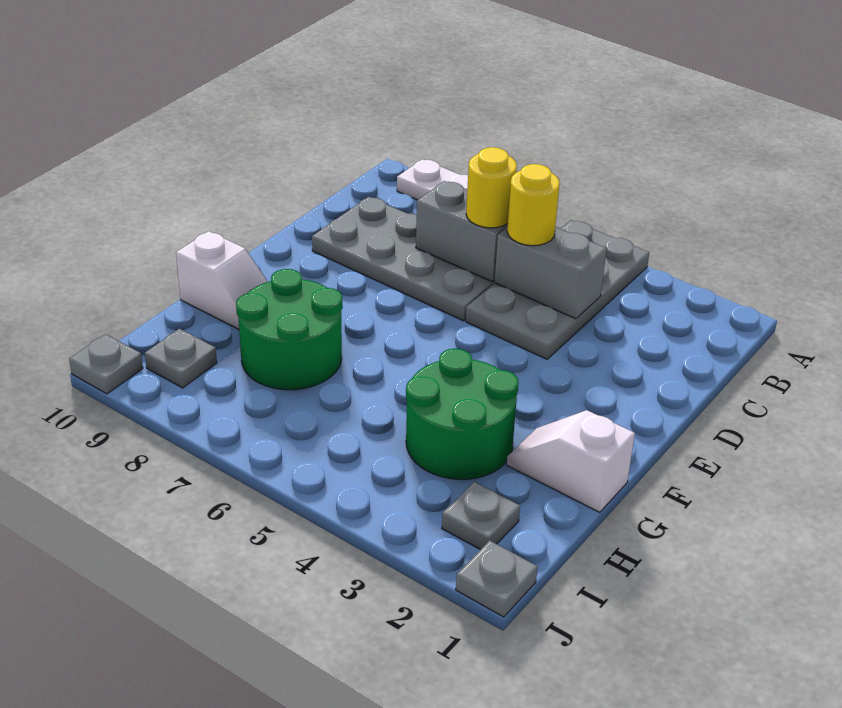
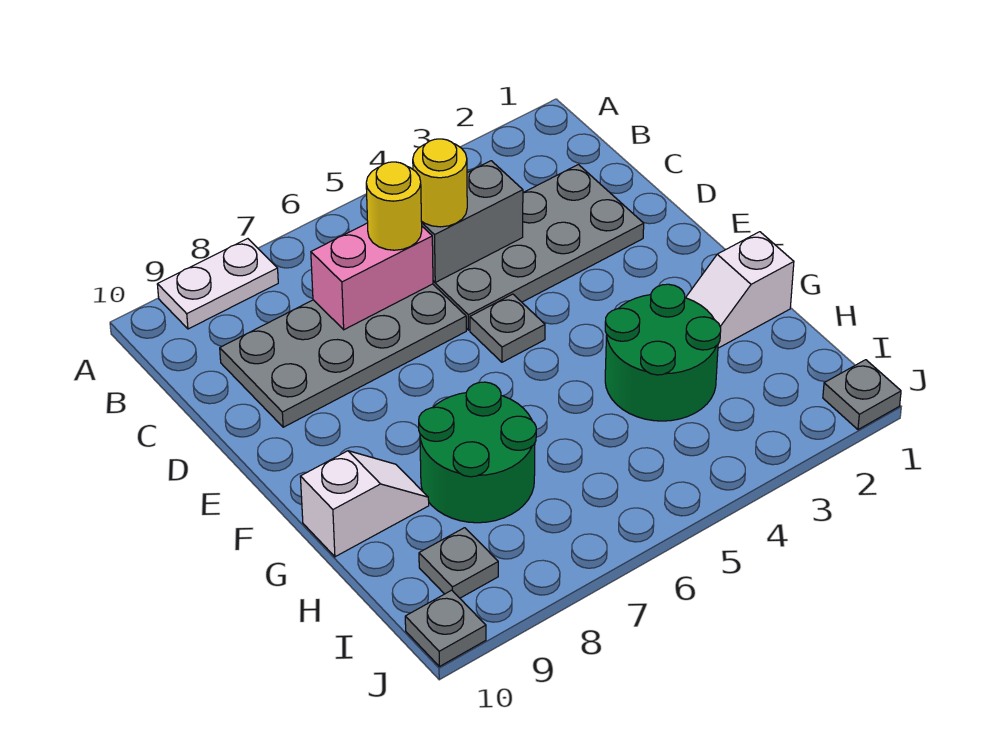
grey 2x4 plate [466,220,649,359] -> grey 2x4 plate turned to [433,165,644,330]
grey 1x2 brick [416,181,508,282] -> pink 1x2 brick [311,223,433,330]
grey 1x1 plate [442,482,520,550] -> grey 1x1 plate moved to [470,294,545,362]

